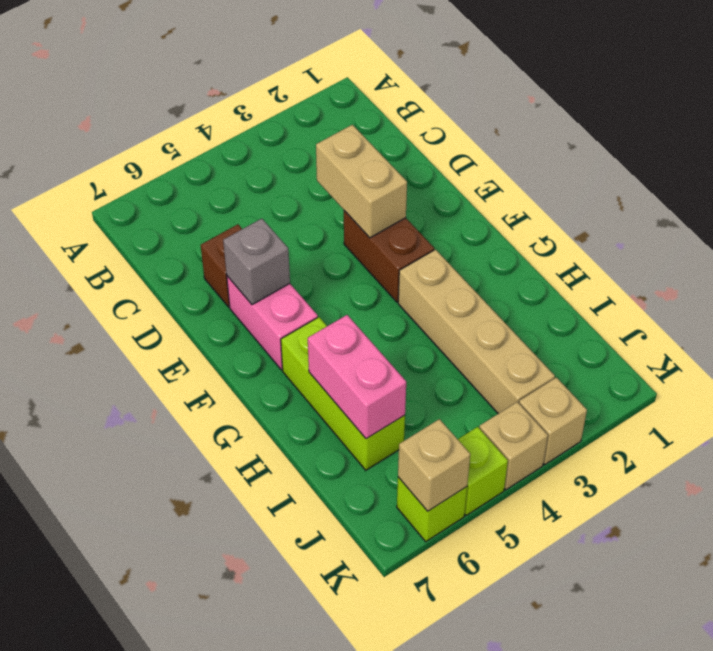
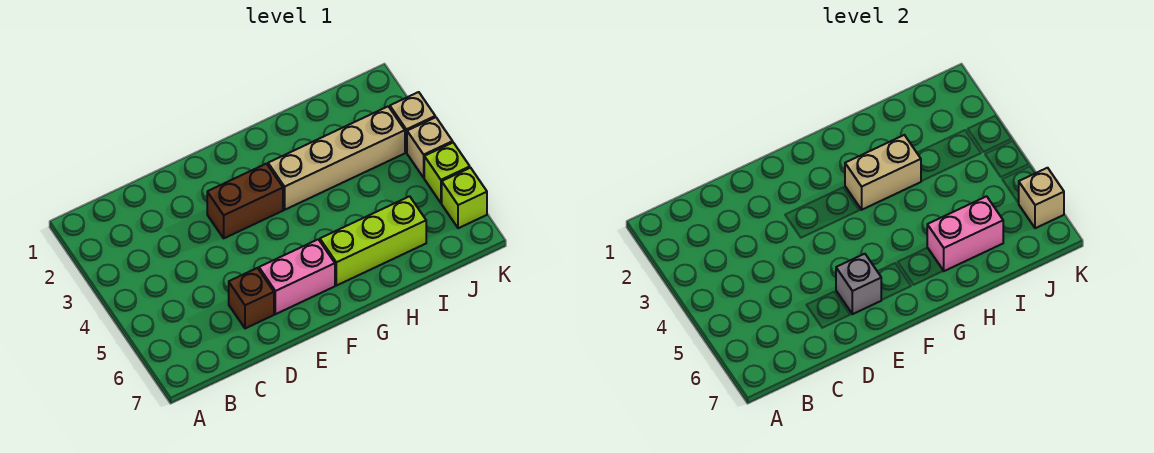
tan 1x2 brick [316,125,407,238] -> tan 1x2 brick moved to [845,135,921,210]

